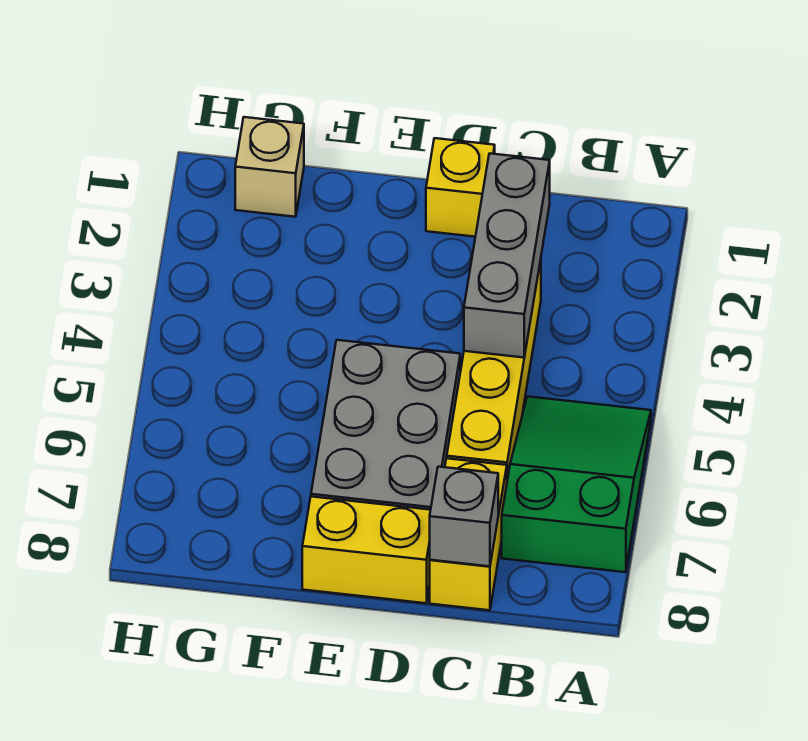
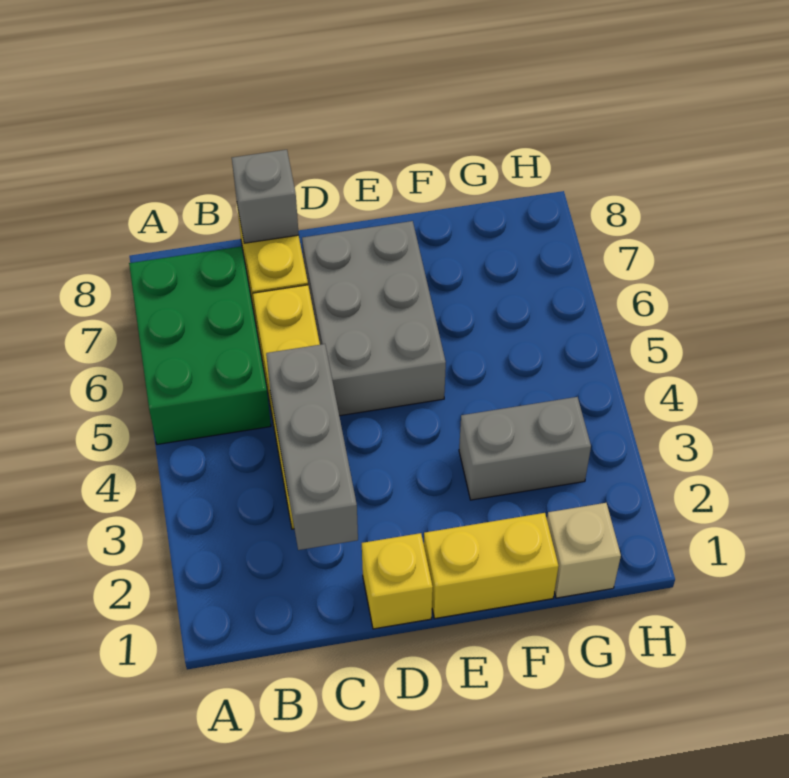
green 2x3 slope [502,396,651,572] -> green 2x3 brick [129,246,271,444]
yellow 1x2 brick [302,497,431,603] -> yellow 1x2 brick moved to [424,513,559,618]
none -> grey 1x2 brick [459,397,591,500]

